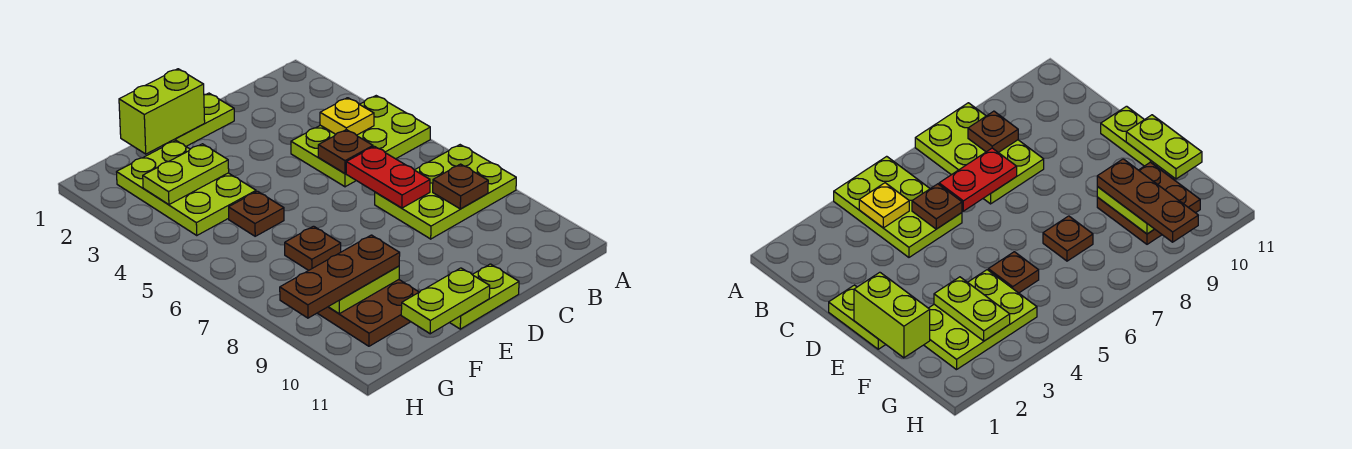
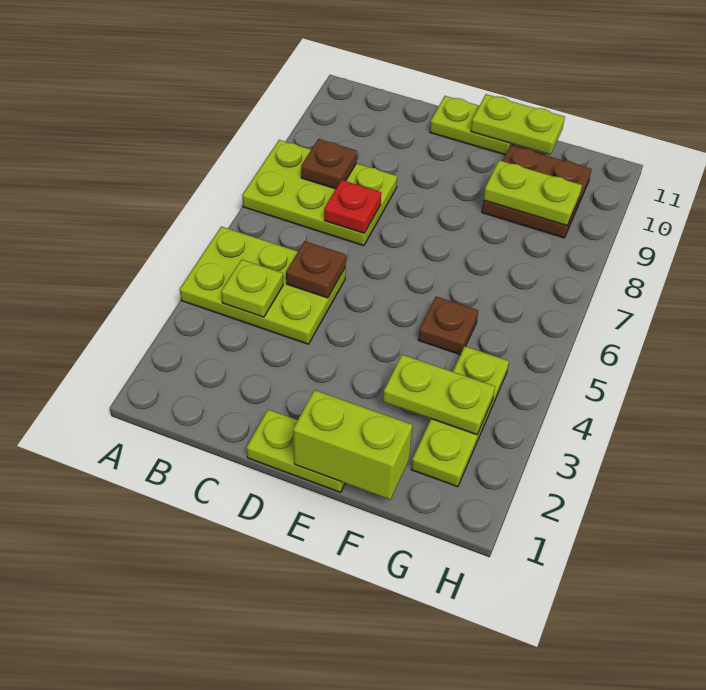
yellow 1x1 plate [320,98,374,135] -> lime 1x1 plate [221,259,283,317]
red 1x2 plate [346,146,430,208] -> red 1x1 plate [324,180,381,233]
lime 2x3 plate [117,141,256,235] -> lime 1x3 plate [411,346,509,487]
brown 1x1 plate [285,226,341,270] -> none
brown 1x3 plate [280,235,400,318] -> none

